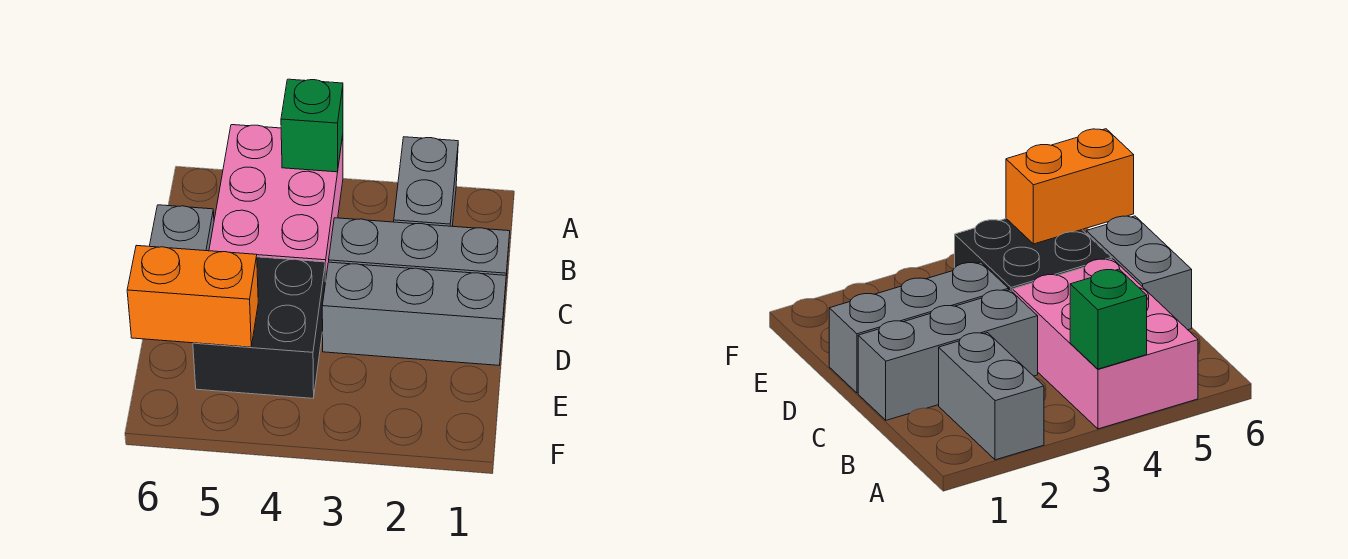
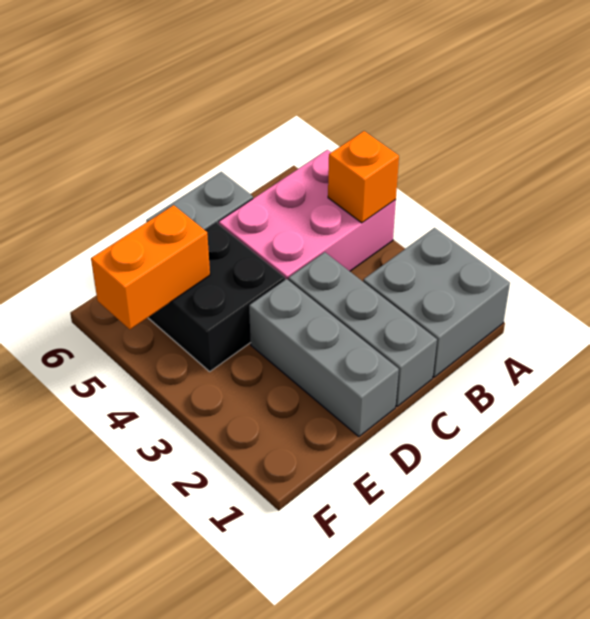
grey 1x2 brick [394,137,458,226] -> grey 2x2 brick [363,228,510,377]
green 1x1 brick [281,79,343,172] -> orange 1x1 brick [328,131,399,223]
orange 1x2 brick [127,245,258,347] -> orange 1x2 brick turned to [91,205,210,329]

